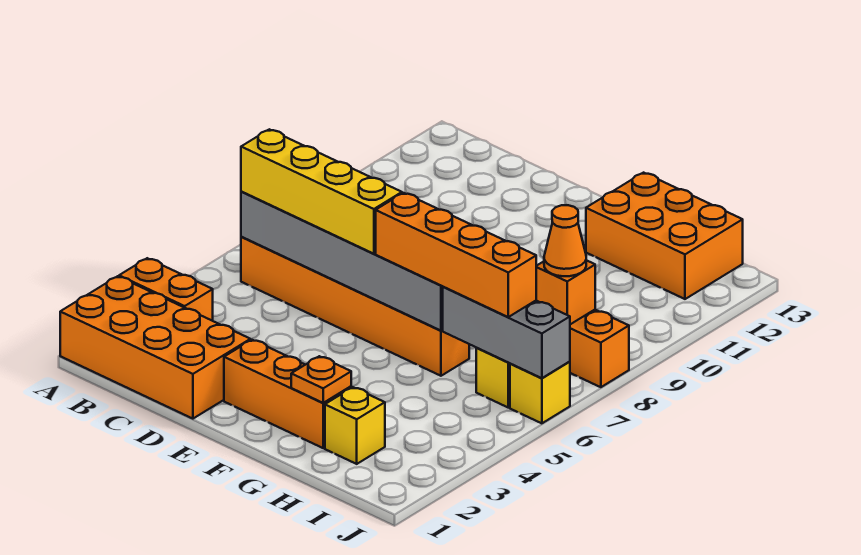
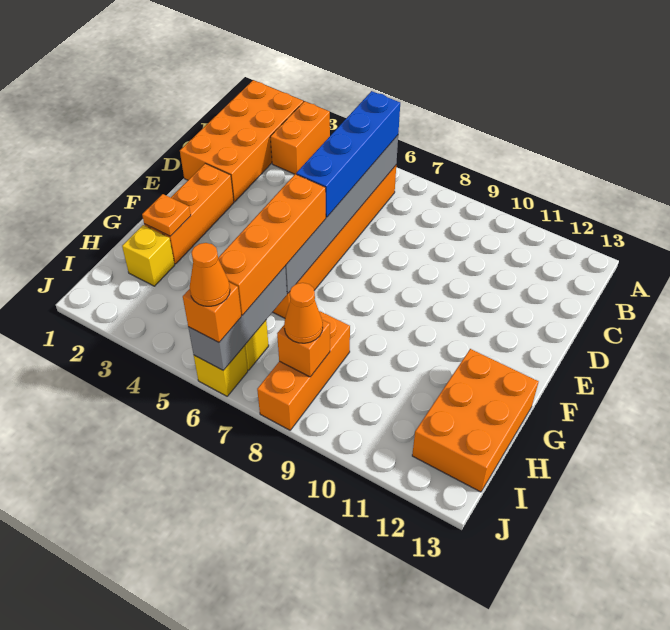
yellow 1x4 brick [241,129,402,254] -> blue 1x4 brick [296,91,400,217]
none -> orange 1x1 brick [183,282,241,342]
none -> orange 1x1 cone [190,243,230,306]

